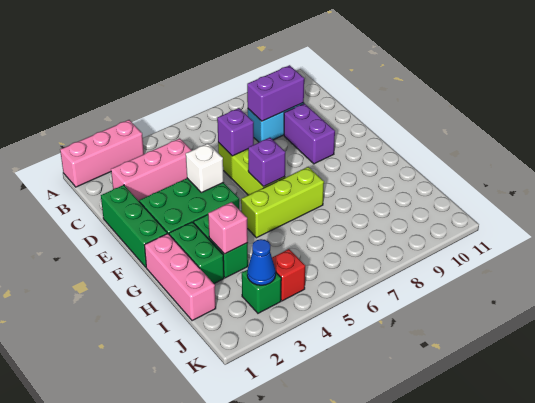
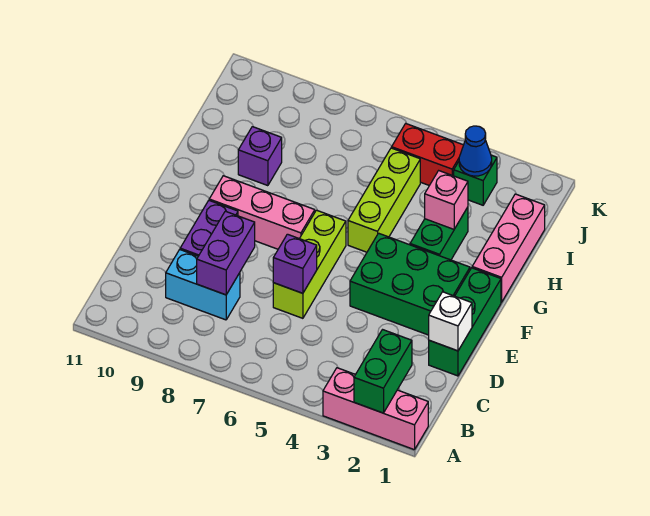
pink 1x3 brick [111,138,192,201] -> pink 1x3 brick moved to [209,176,315,249]
purple 1x2 brick [247,65,304,121] -> purple 1x2 brick turned to [197,211,255,295]
white 1x1 brick [186,144,224,193] -> white 1x1 brick moved to [429,292,472,351]
purple 1x1 brick [248,138,285,187] -> purple 1x1 brick moved to [238,127,282,186]
green 1x2 brick [169,222,224,284] -> green 1x2 brick moved to [354,330,412,413]
lime 1x3 brick [241,167,324,238] -> lime 1x3 brick turned to [348,148,420,252]
red 1x1 brick [272,249,305,301] -> red 1x2 brick [392,124,463,186]

